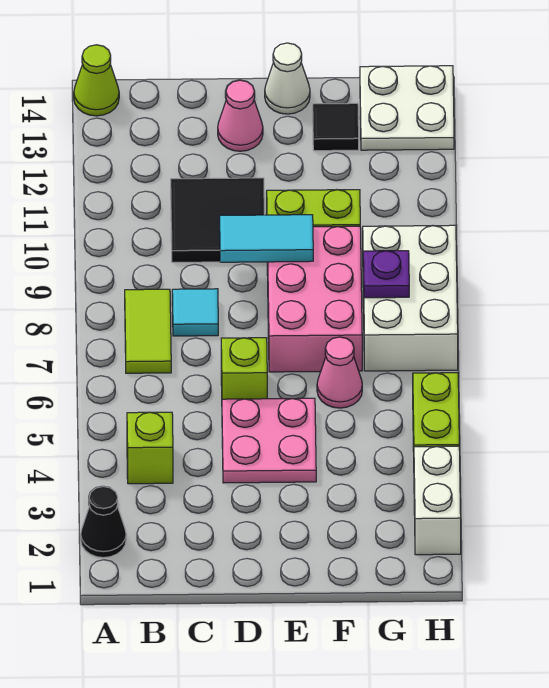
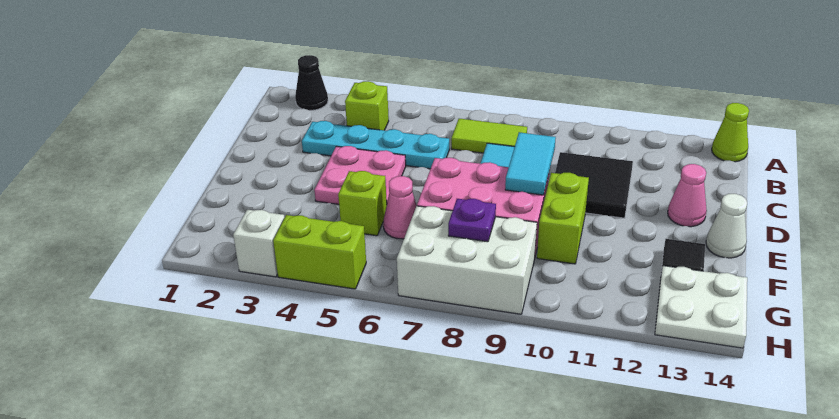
none -> cyan 1x4 plate [302,121,449,169]
lime 1x1 brick [221,338,267,399] -> lime 1x1 brick moved to [338,171,387,236]
white 1x2 brick [414,446,461,555] -> white 1x1 brick [233,210,285,277]

